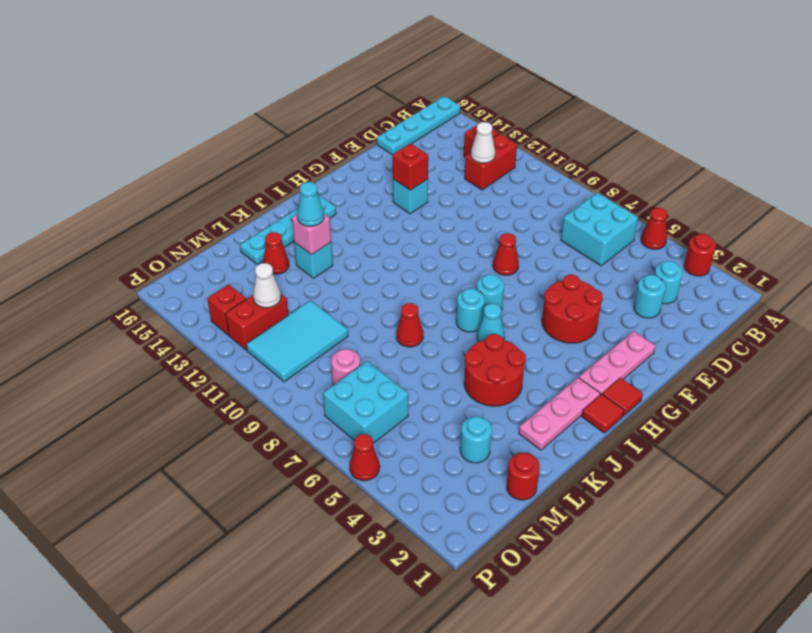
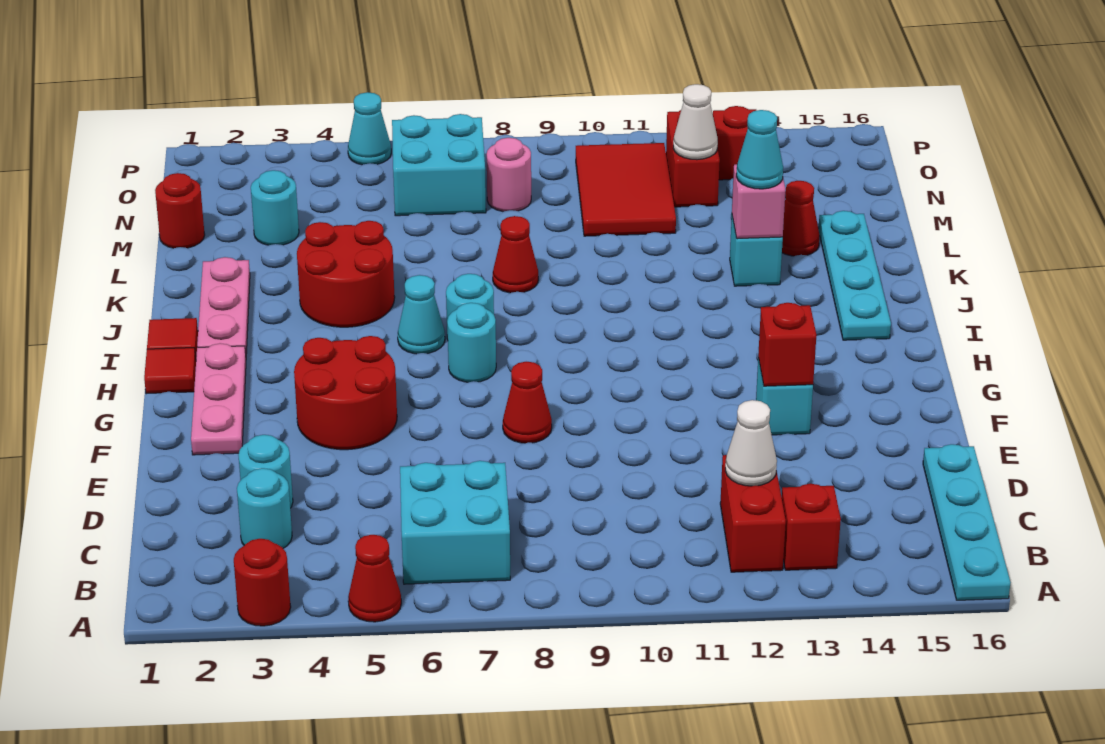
cyan 2x3 tile [246,301,348,382] -> red 2x3 tile [576,143,676,236]
red 1x1 cone [350,434,380,481] -> cyan 1x1 cone [348,92,391,165]

